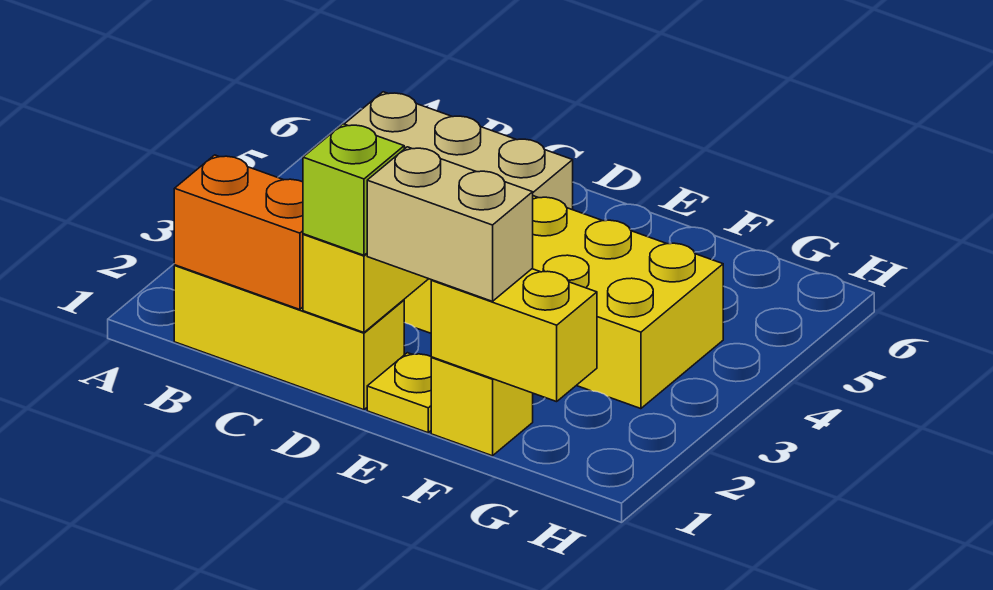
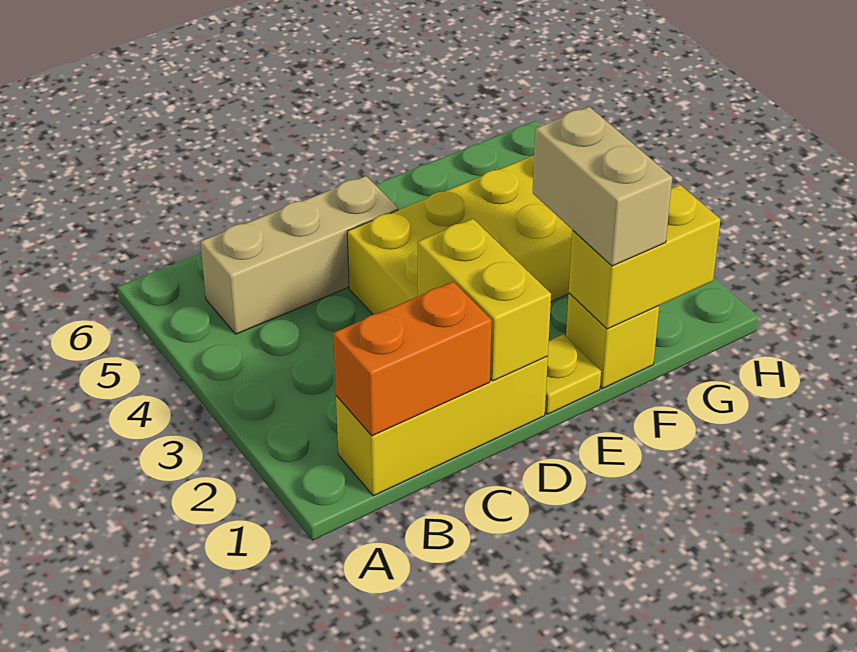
lime 1x1 brick [303,124,404,255] -> none
tan 1x2 brick [367,147,533,301] -> tan 1x2 brick turned to [533,107,672,266]

